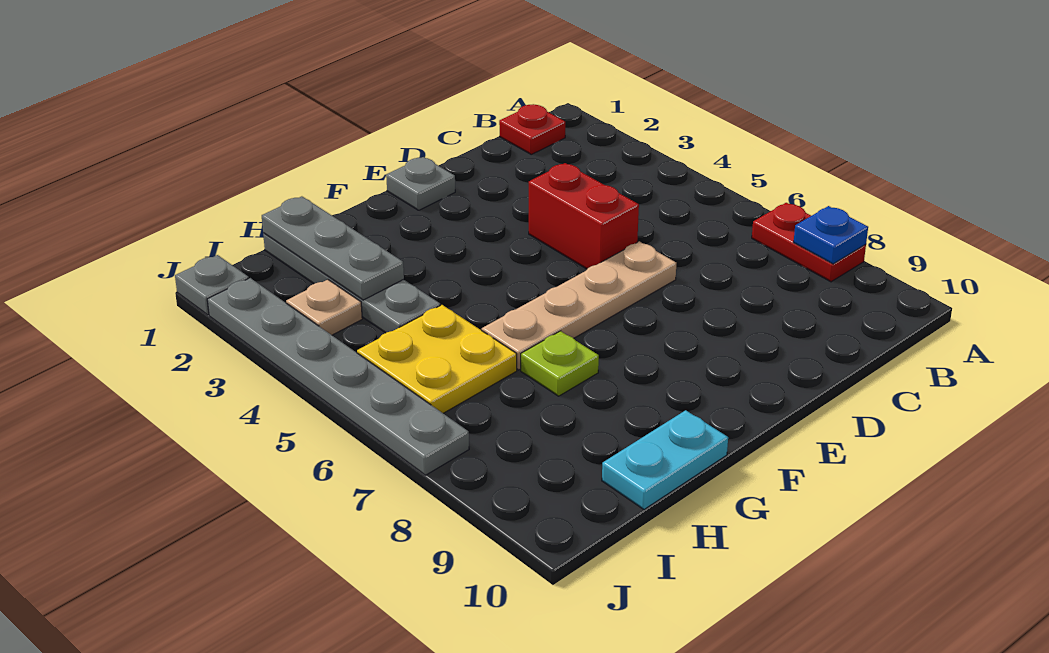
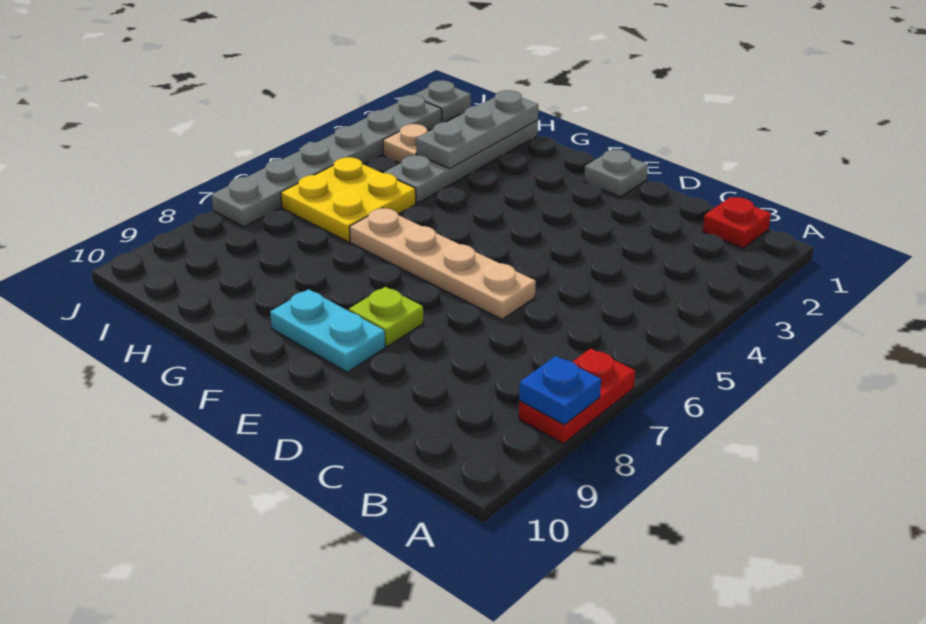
red 1x2 brick [529,163,639,269] -> none
lime 1x1 plate [521,331,599,396] -> lime 1x1 plate moved to [349,287,423,346]
cyan 1x2 plate [602,410,728,509] -> cyan 1x2 plate moved to [270,289,385,372]

